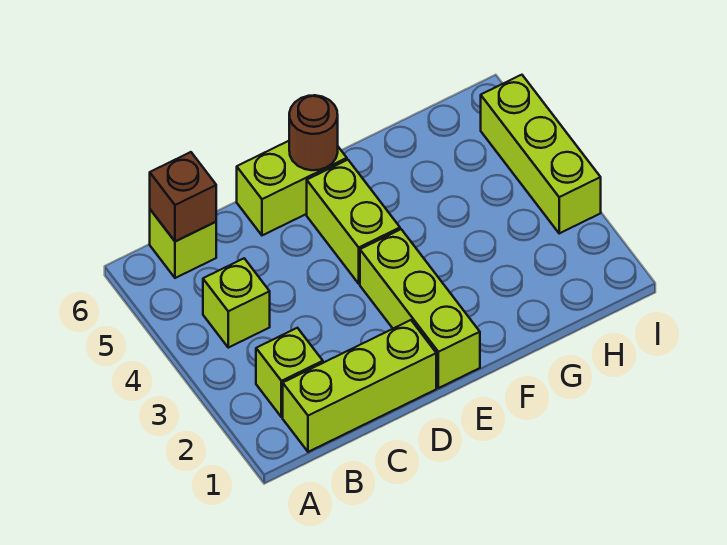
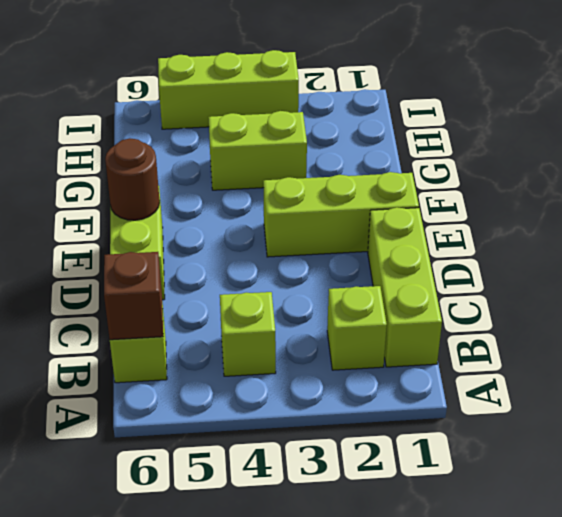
lime 1x2 brick [307,160,400,284] -> lime 1x2 brick moved to [208,111,307,190]

